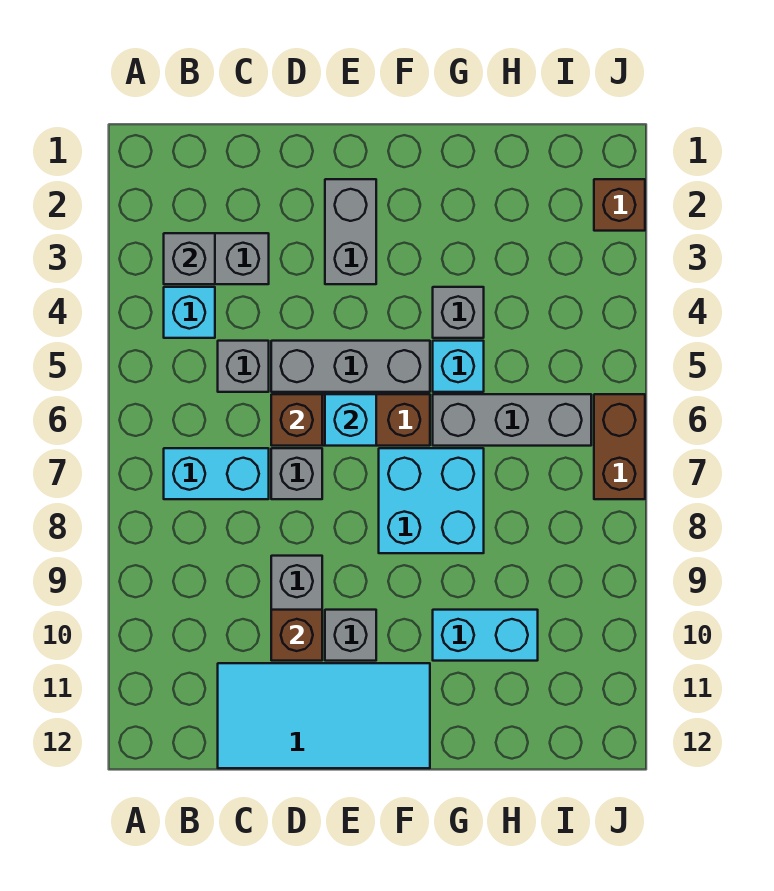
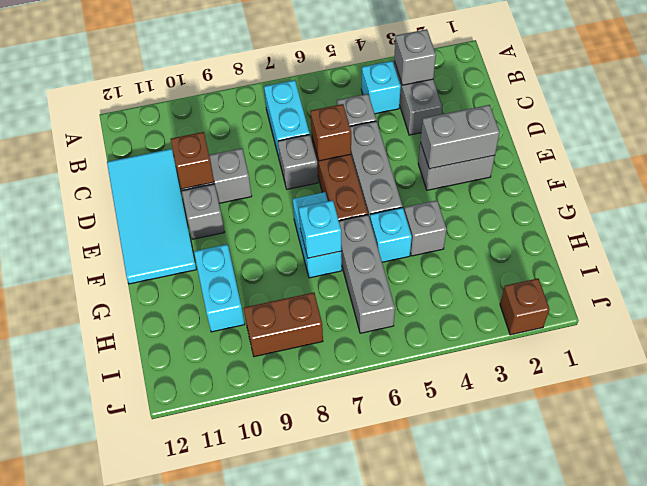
none -> grey 1x2 brick [420,105,500,169]
cyan 1x1 brick [325,394,376,446] -> cyan 1x1 brick moved to [299,200,341,258]
cyan 2x2 brick [379,448,484,553] -> cyan 1x2 brick [293,192,342,278]
brown 1x2 brick [594,394,645,499] -> brown 1x2 brick moved to [244,293,323,357]

